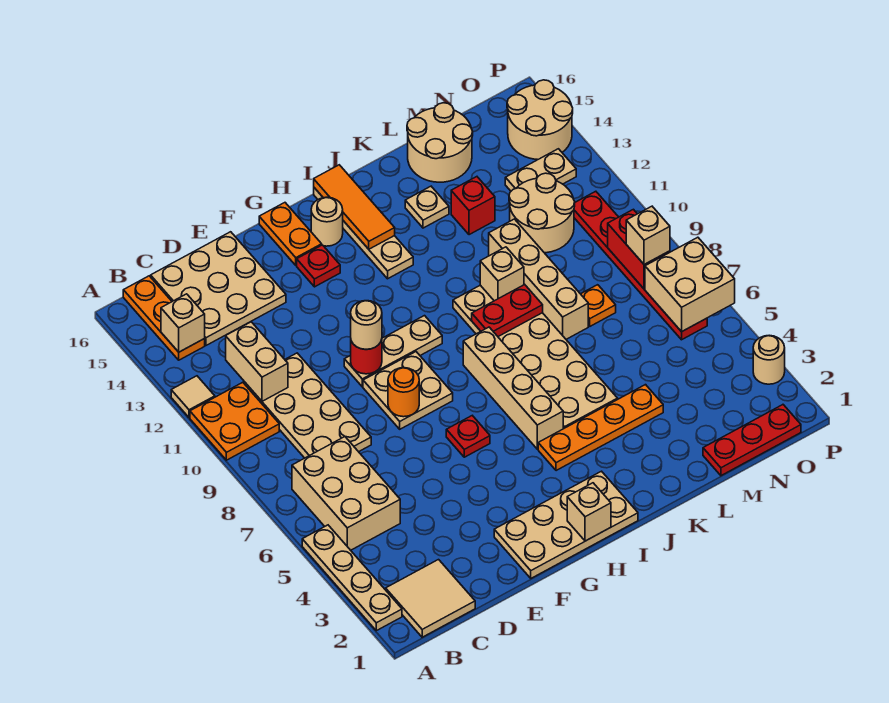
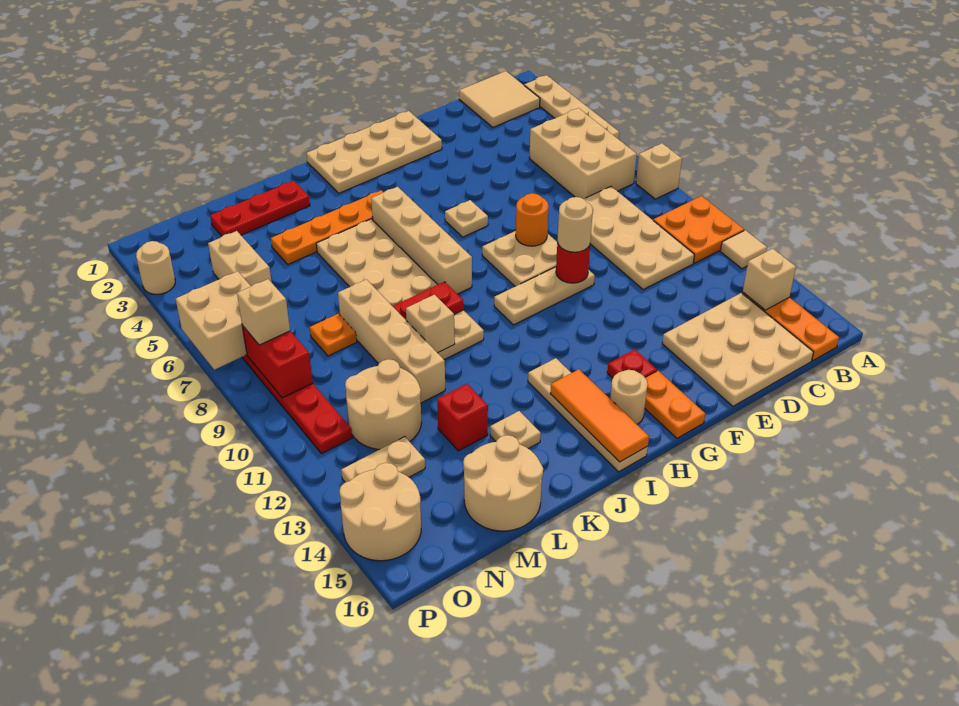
tan 1x2 brick [226,322,288,401] -> tan 1x2 brick moved to [208,231,272,286]
red 1x1 plate [446,416,490,457] -> tan 1x1 plate [445,200,488,237]
tan 1x1 brick [567,483,611,541] -> tan 1x1 brick moved to [636,143,682,199]
red 1x3 plate [703,405,801,476] -> red 1x3 plate moved to [210,181,310,236]

